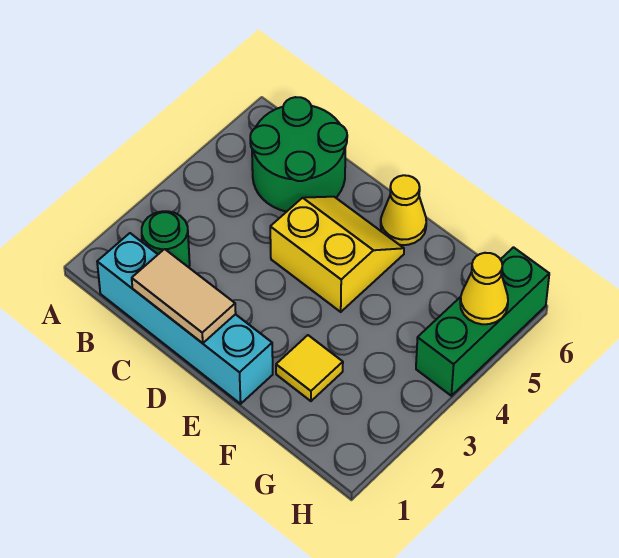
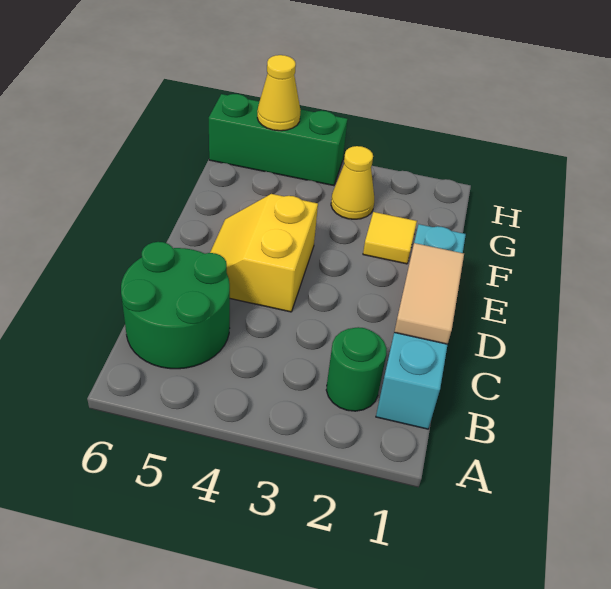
yellow 1x1 cone [381,175,426,245] -> yellow 1x1 cone moved to [331,146,374,219]

